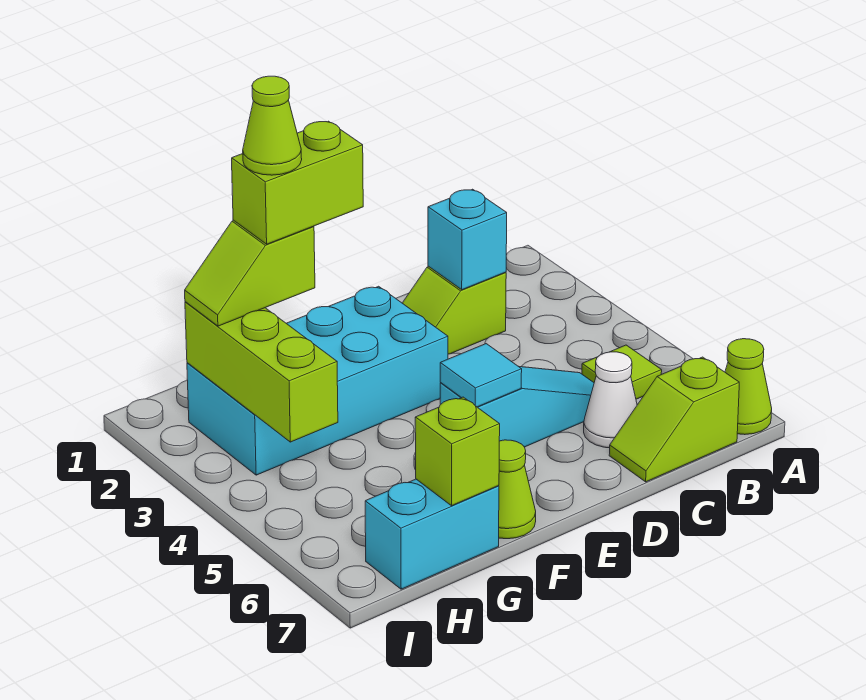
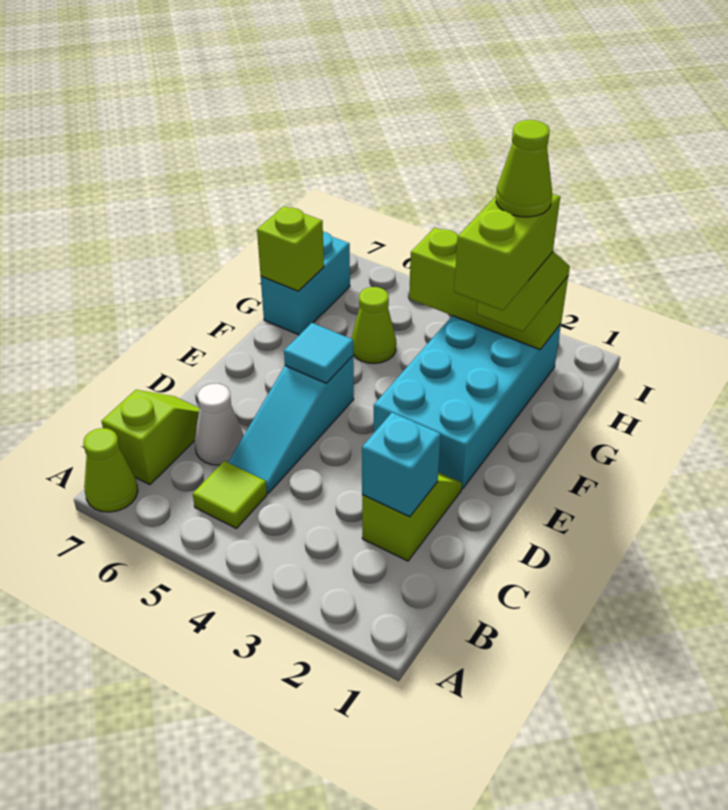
lime 1x1 cone [499,440,536,539] -> lime 1x1 cone moved to [351,287,396,363]

